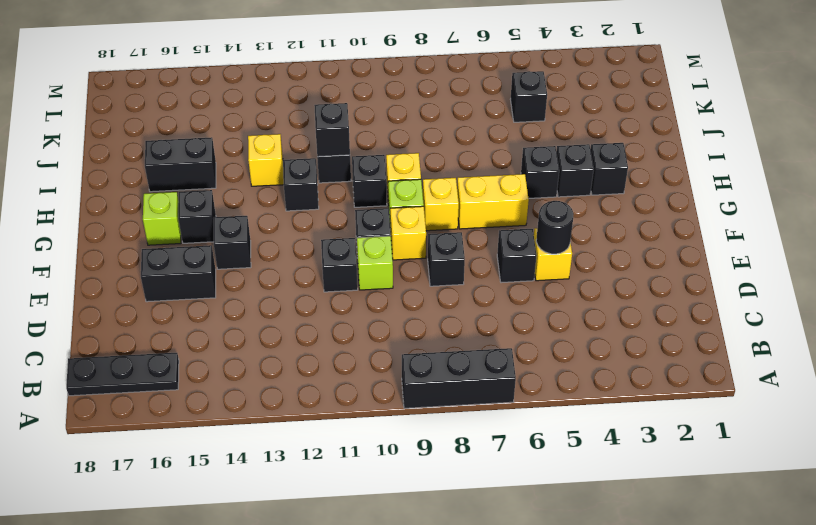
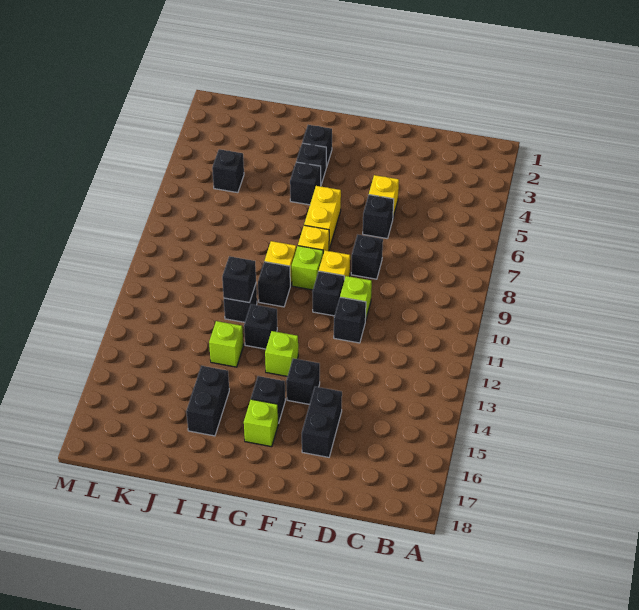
black 1x3 brick [402,348,516,408] -> none
black 1x3 plate [66,353,179,396] -> none
black 1x1 round brick [536,201,574,254] -> none
none -> lime 1x1 brick [265,331,298,376]
yellow 1x1 brick [248,134,284,186] -> lime 1x1 brick [209,321,243,367]

